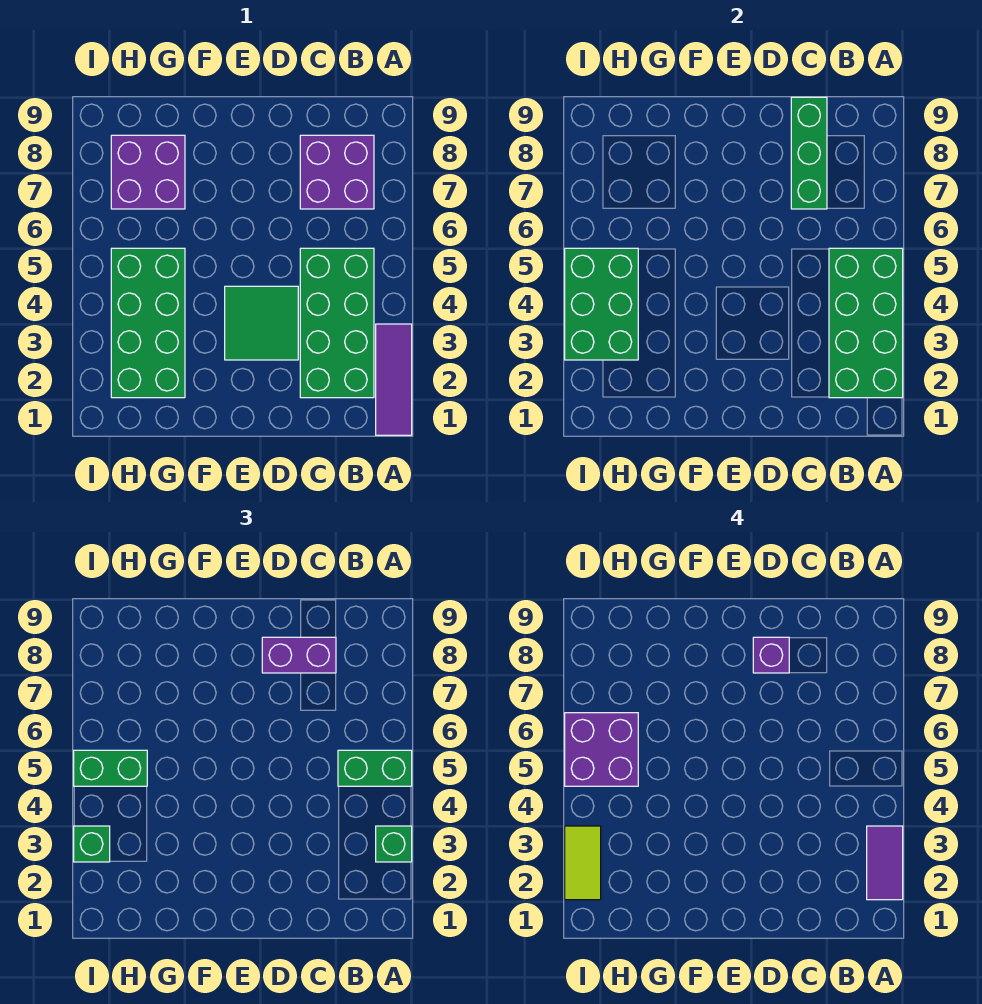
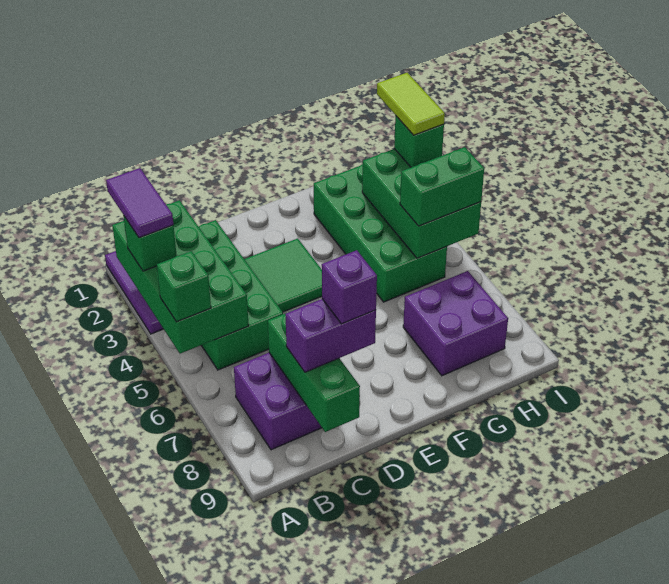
green 1x2 brick [338,750,412,786] -> green 1x1 brick [157,251,211,322]
purple 2x2 brick [565,713,638,786] -> none

